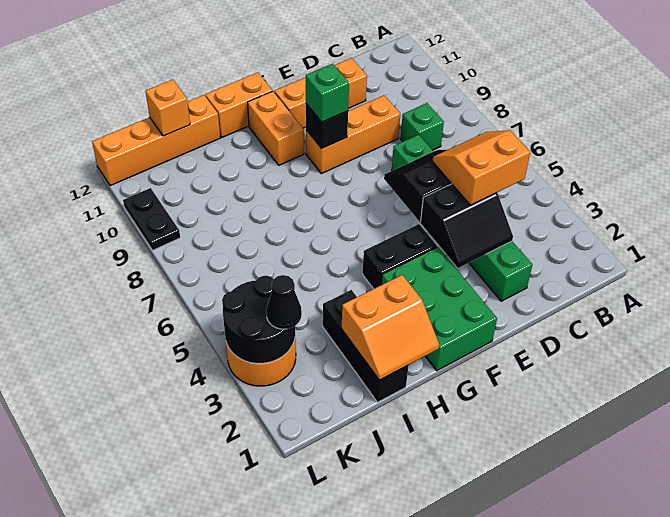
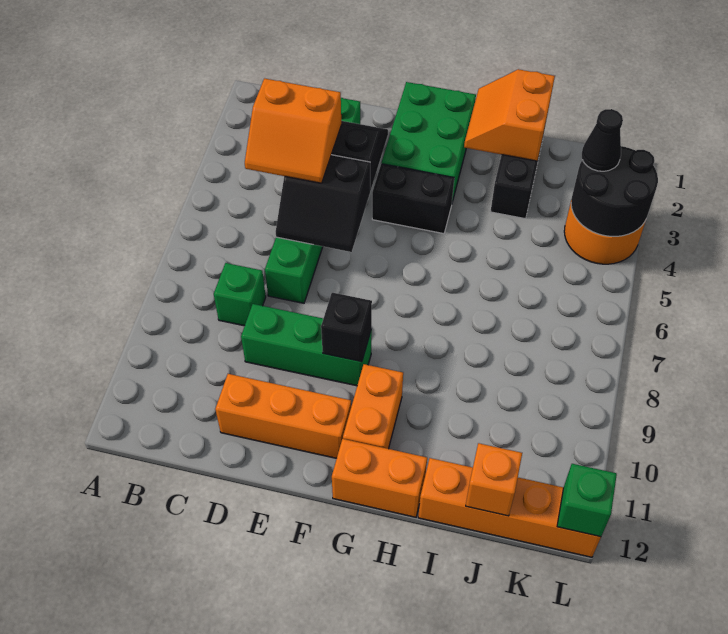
orange 1x3 brick [306,95,400,174] -> green 1x3 brick [241,304,372,386]
green 1x1 brick [306,64,349,122] -> green 1x1 brick moved to [557,464,617,537]
orange 2x2 slope [342,275,439,380] -> orange 2x2 slope turned to [464,69,555,161]
black 1x2 plate [123,188,180,250] -> none

